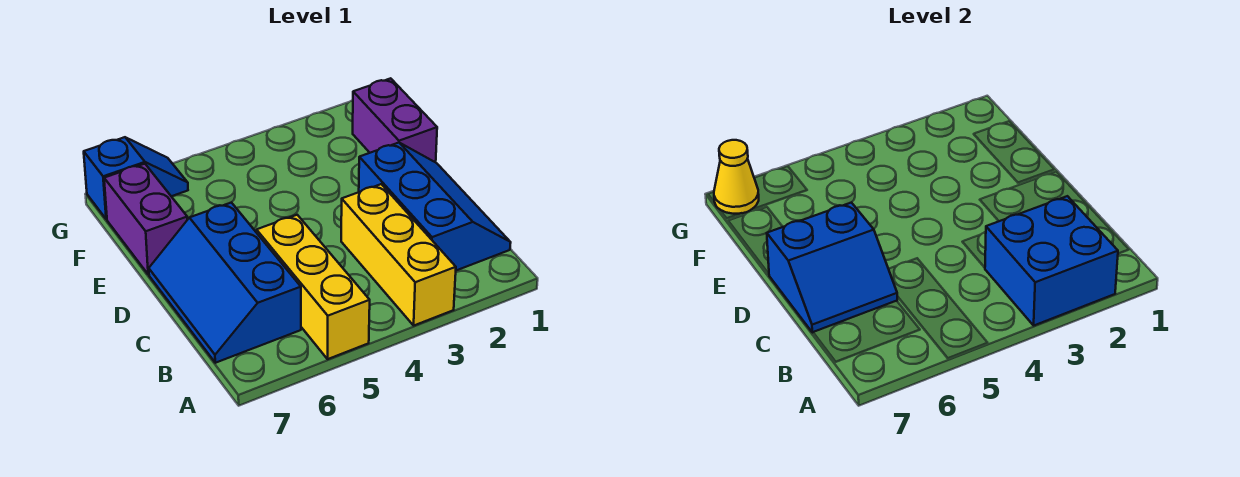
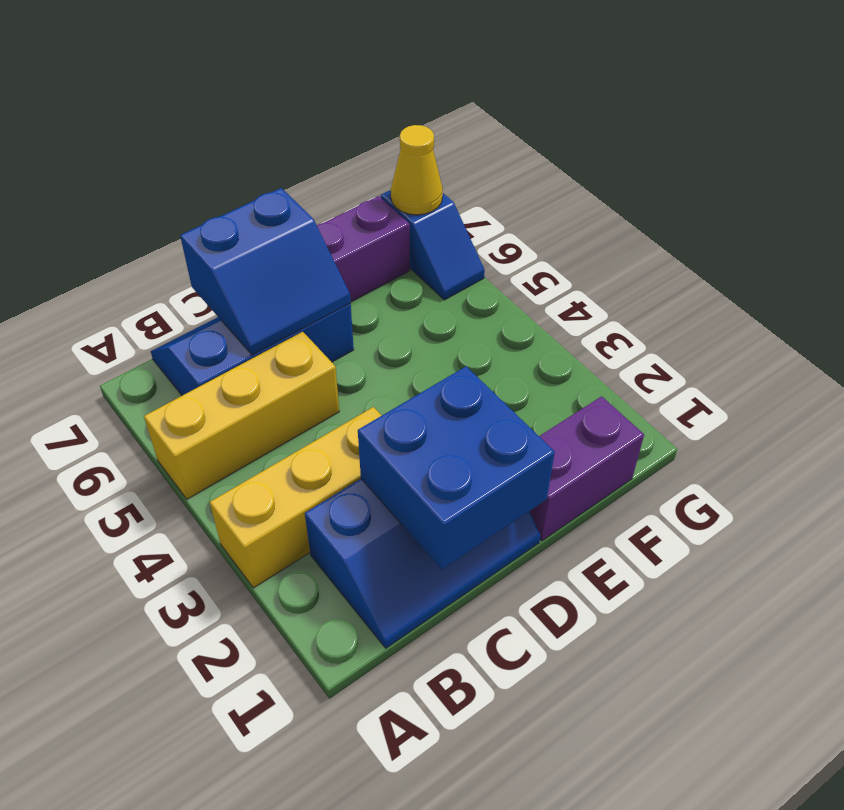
blue 2x2 brick [985,196,1118,325] -> blue 2x2 brick moved to [358,366,555,570]
blue 2x2 slope [767,202,897,333] -> blue 2x2 slope turned to [180,188,351,355]

